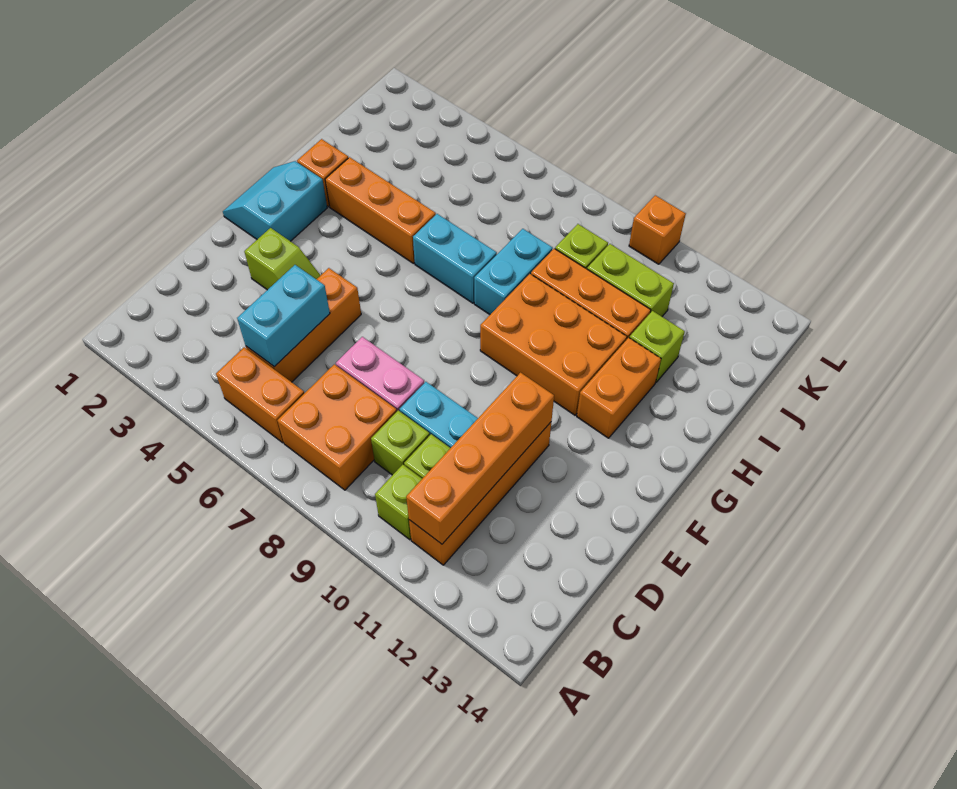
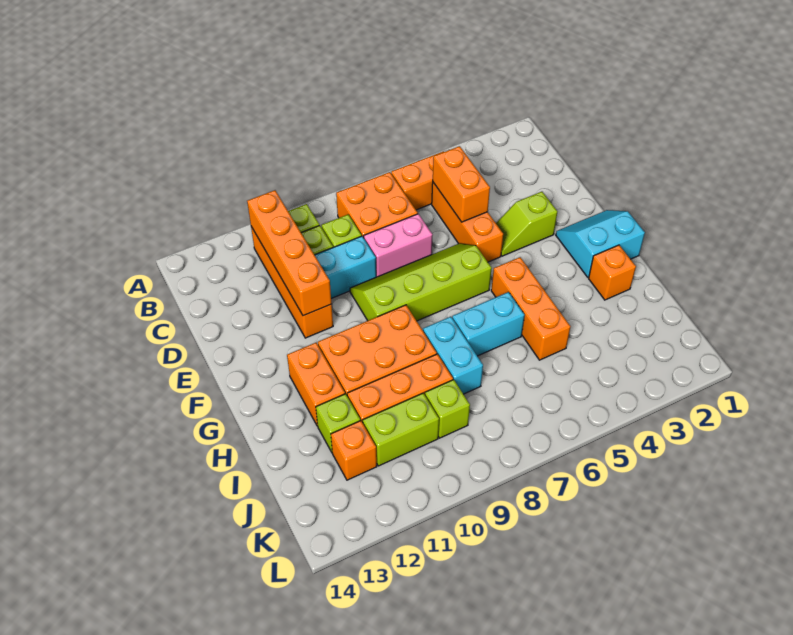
cyan 1x2 brick [237,265,330,367] -> orange 1x2 brick [433,146,490,222]
none -> lime 2x4 slope [350,243,492,321]
cyan 2x2 slope [223,161,327,241] -> cyan 2x2 slope turned to [556,210,645,278]
orange 1x3 brick [325,157,436,263] -> orange 1x3 brick turned to [491,257,570,360]
orange 1x1 brick [629,195,686,264] -> orange 1x1 brick moved to [331,421,377,480]

